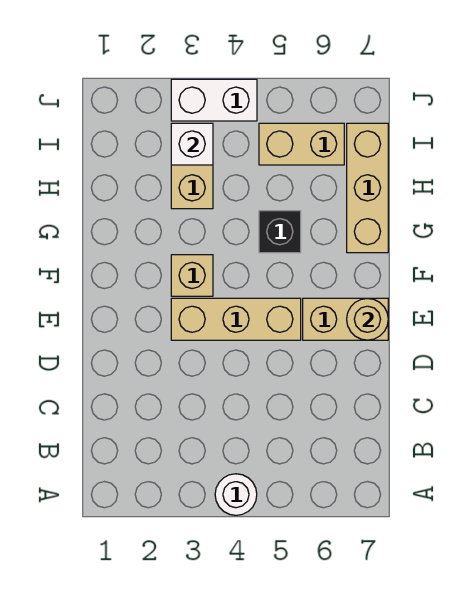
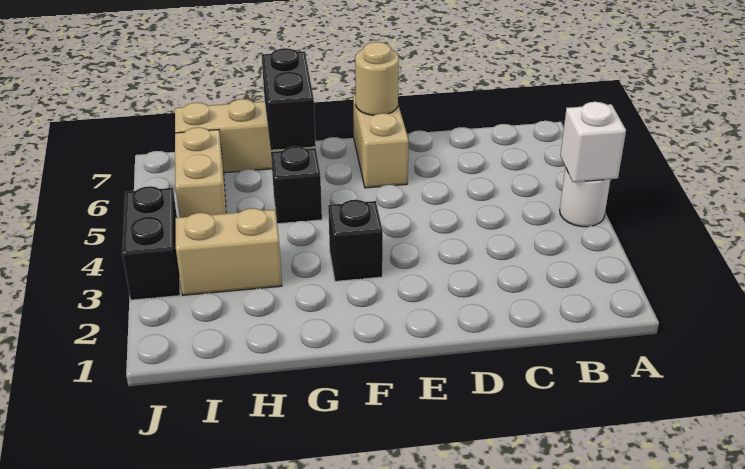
tan 1x3 brick [171,298,301,340] -> none
tan 1x1 brick [171,255,213,296] -> black 1x1 brick [328,200,383,281]
none -> black 1x2 brick [262,48,316,150]
white 1x1 brick [171,123,213,165] -> white 1x1 brick moved to [560,102,626,182]
white 1x2 brick [171,79,257,121] -> black 1x2 brick [122,186,180,300]

